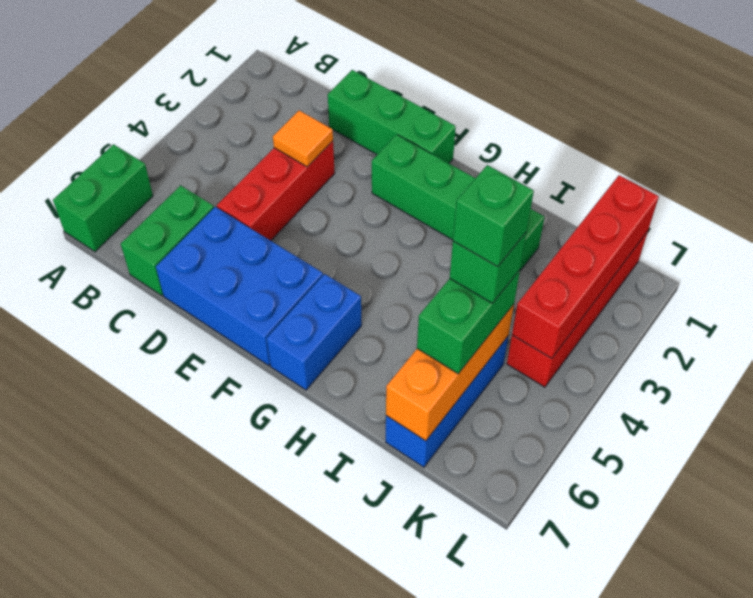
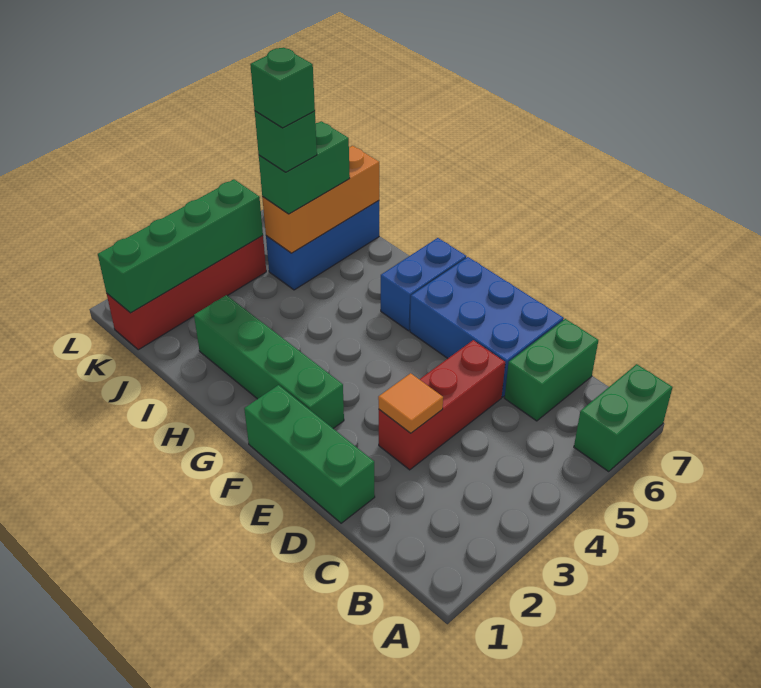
red 1x4 brick [512,175,659,359] -> green 1x4 brick [98,179,263,313]

